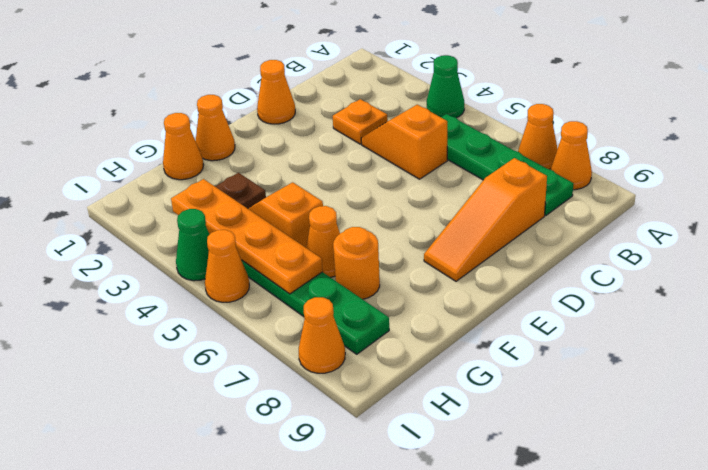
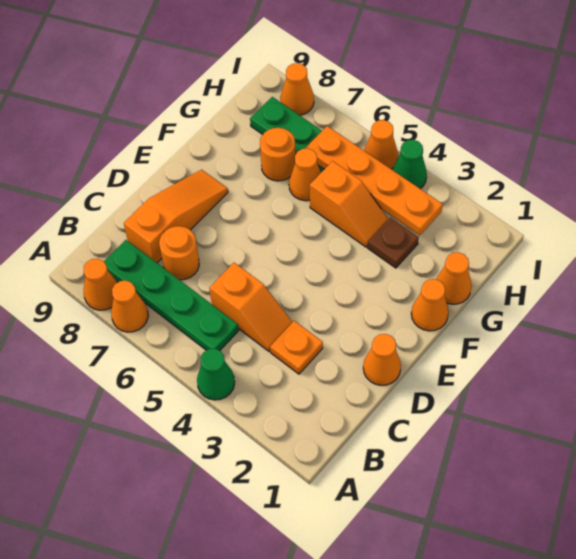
none -> orange 1x1 round brick [159,226,199,280]

